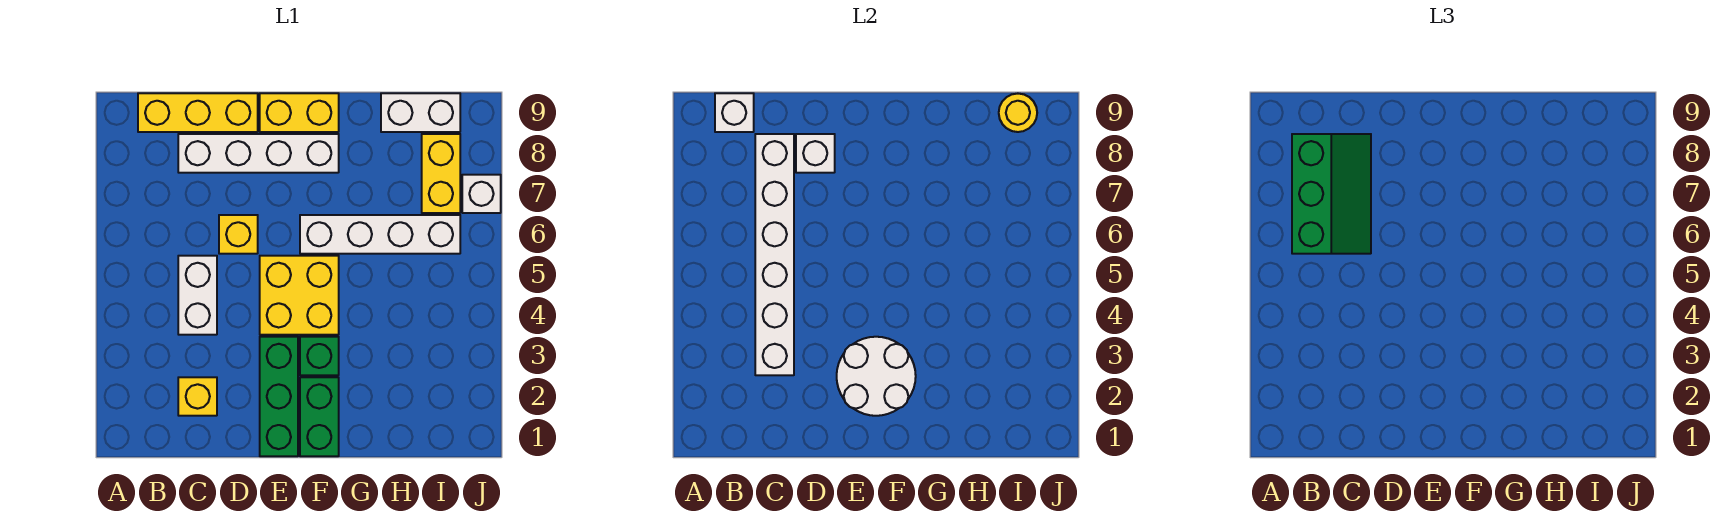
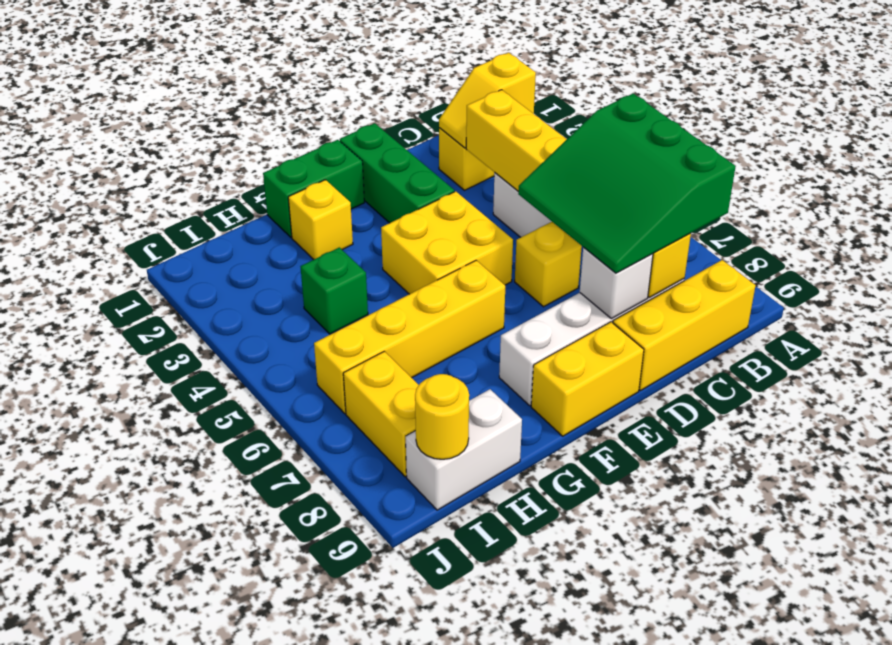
none -> yellow 1x2 slope [439,53,536,148]
green 2x3 slope [1292,134,1371,254] -> green 3x3 slope [518,94,736,273]
white 1x1 brick [715,93,754,132] -> none
white 1x6 brick [755,134,794,375] -> yellow 1x6 brick [466,90,691,297]
white 2x2 round brick [837,337,916,416] -> none
green 1x2 brick [300,377,339,456] -> green 1x2 brick turned to [263,140,364,237]
green 1x1 brick [300,337,339,375] -> green 1x1 brick moved to [301,247,368,334]
white 1x4 brick [300,215,460,254] -> yellow 1x4 brick [314,260,505,413]
none -> yellow 1x1 brick [288,180,353,259]
white 1x1 brick [462,175,501,213] -> none

